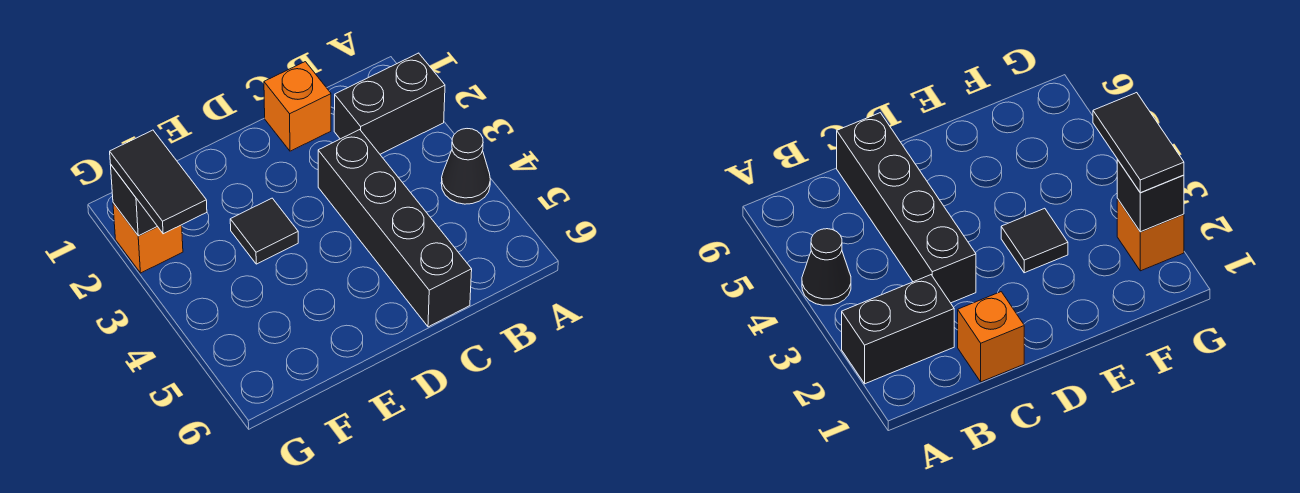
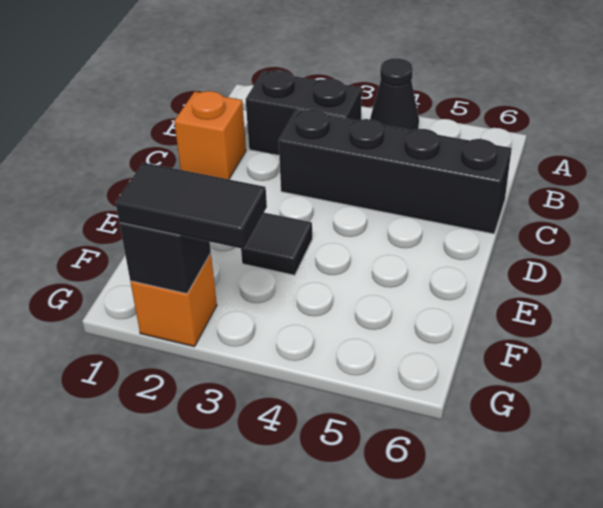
black 1x2 brick [334,53,445,154] -> black 1x2 brick turned to [246,70,362,155]

